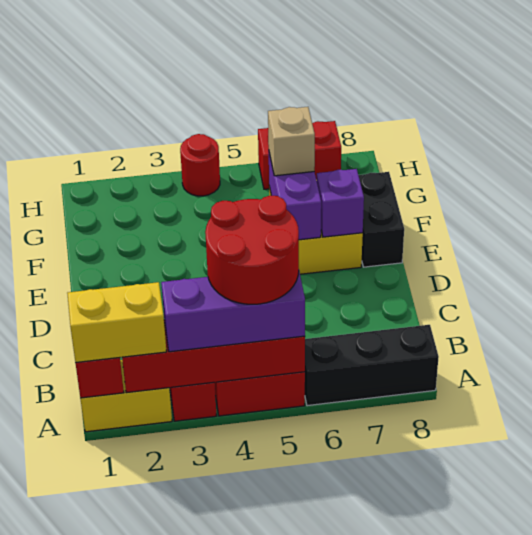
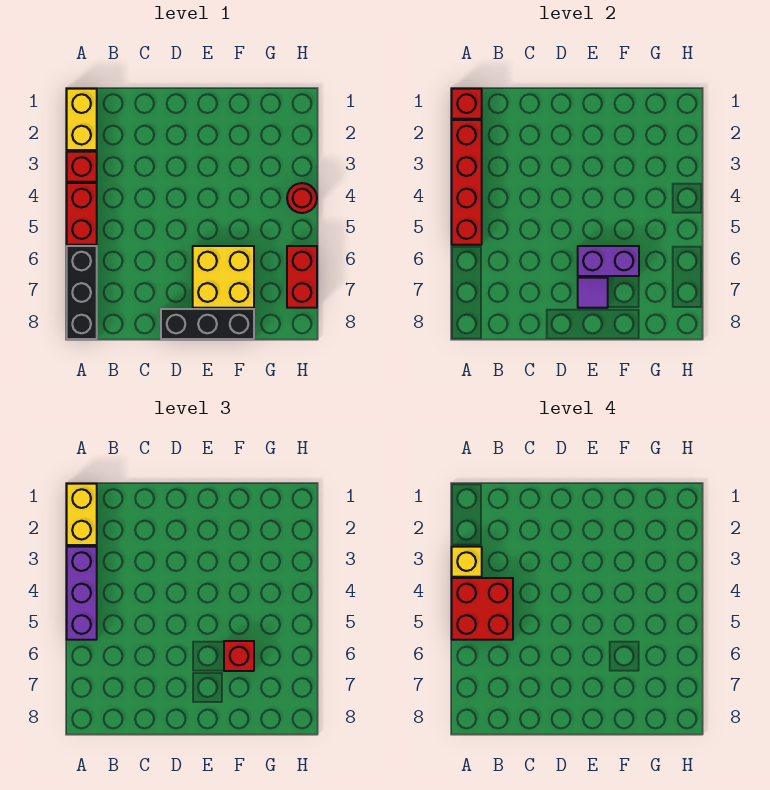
none -> yellow 1x1 brick [452,547,482,577]
red 2x2 round brick [205,195,299,304] -> red 2x2 brick [452,578,513,640]
purple 1x1 brick [317,169,364,237] -> purple 1x1 tile [578,278,608,308]
black 1x2 brick [359,172,404,267] -> black 1x3 brick [161,309,254,339]
tan 1x1 brick [268,107,315,176] -> red 1x1 brick [224,641,254,671]

